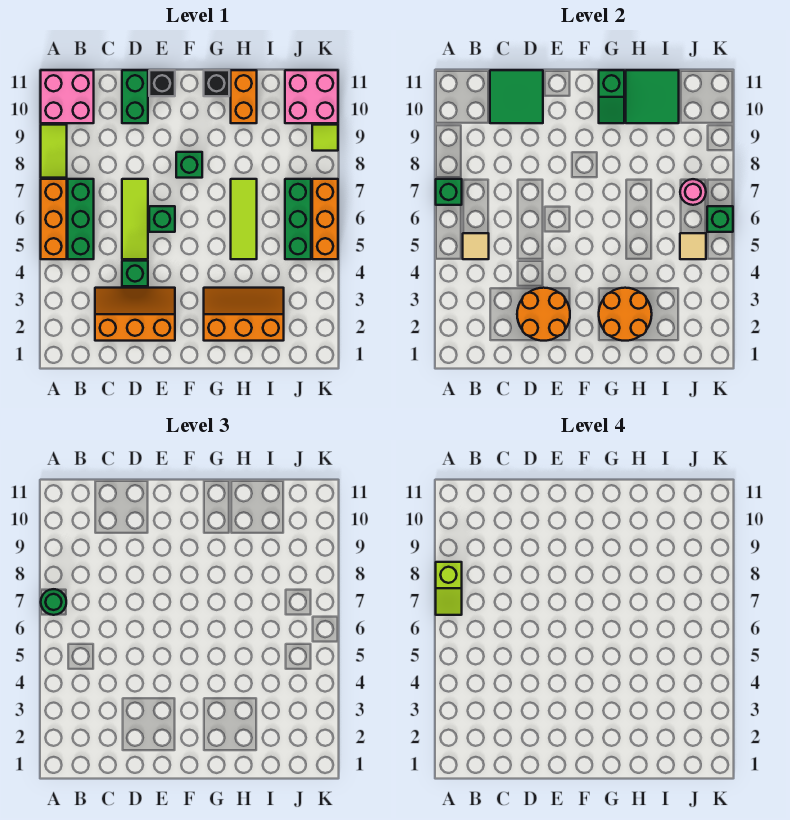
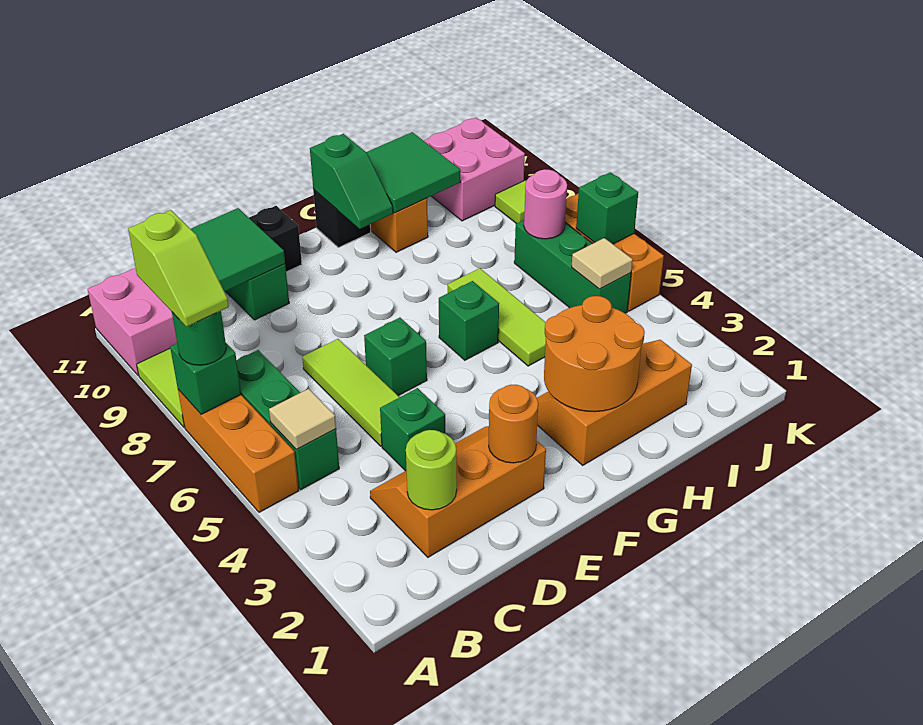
none -> lime 1x1 round brick [406,430,457,510]
orange 2x2 round brick [517,288,570,341] -> orange 1x1 round brick [489,384,538,463]
green 1x1 brick [176,152,202,178] -> green 1x1 brick moved to [439,281,499,360]

